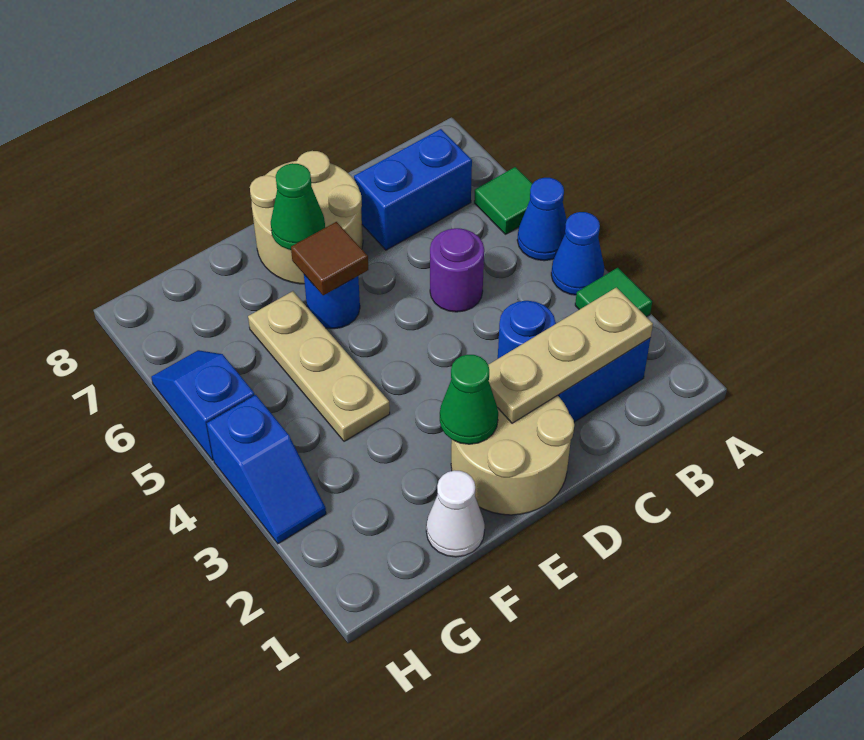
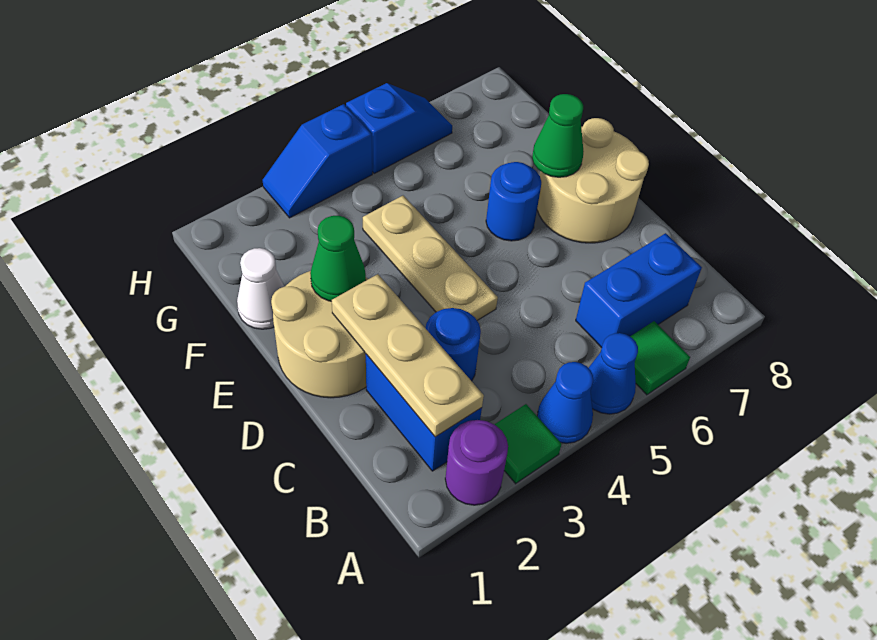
blue 1x2 brick [354,129,472,250] -> blue 1x2 brick turned to [576,233,702,348]
purple 1x1 round brick [430,228,484,312] -> purple 1x1 round brick moved to [445,420,508,505]
brown 1x1 tile [291,222,368,295] -> none
tan 1x3 plate [248,291,390,441] -> tan 1x3 plate turned to [363,196,498,320]

